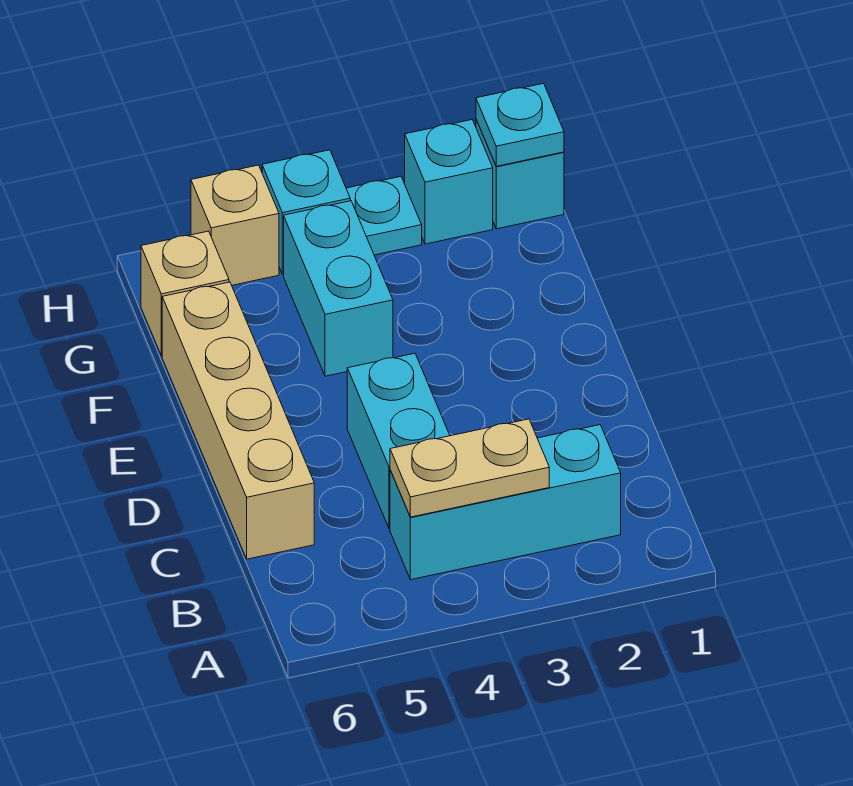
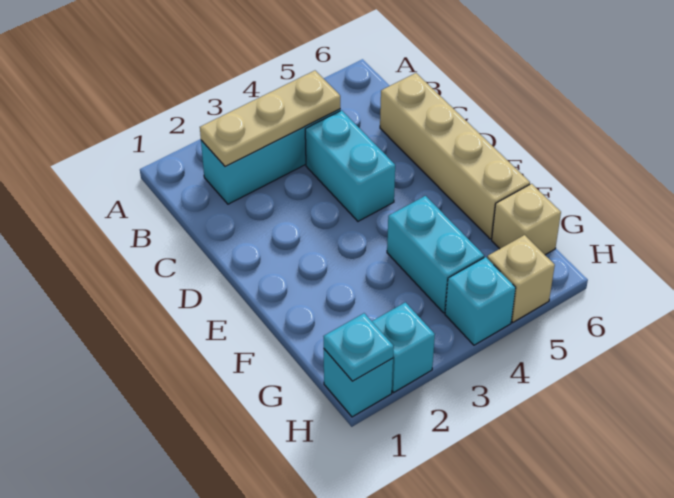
tan 1x2 plate [390,419,549,517] -> tan 1x3 plate [200,71,340,166]
cyan 1x1 plate [346,176,422,255] -> none

